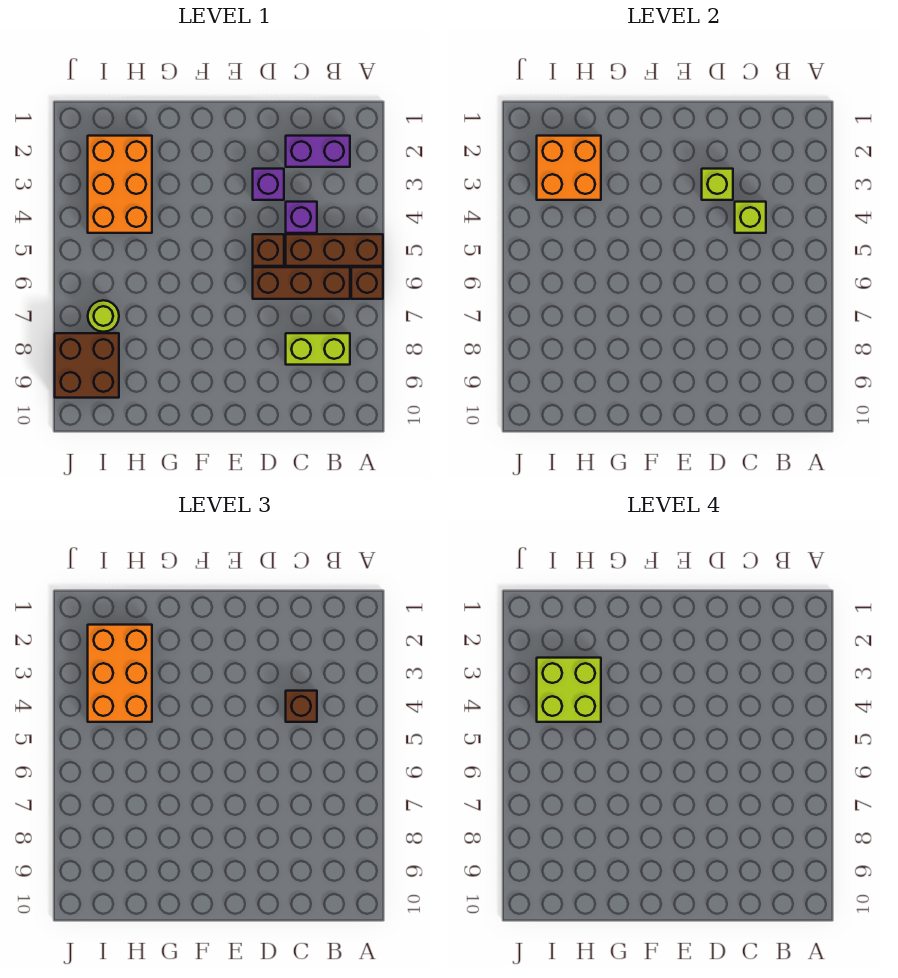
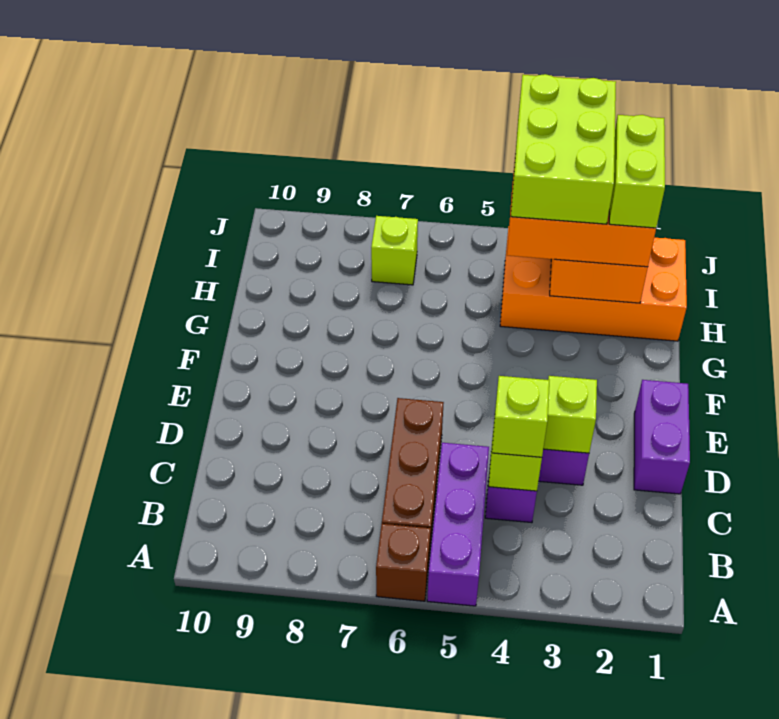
brown 1x3 brick [286,234,383,266] -> purple 1x3 brick [427,443,489,606]
purple 1x2 brick [286,136,350,167] -> purple 1x2 brick moved to [634,380,690,494]
lime 1x2 brick [286,333,350,365] -> lime 1x2 brick moved to [609,115,665,228]
brown 1x1 brick [286,691,317,722] -> lime 1x1 brick [492,376,549,457]
brown 1x1 brick [253,234,284,266] -> none
orange 2x3 brick [88,136,152,233] -> orange 2x4 brick [500,226,687,341]
lime 2x2 brick [537,658,601,722] -> lime 2x3 brick [511,74,616,224]
lime 1x1 round brick [88,300,119,332] -> lime 1x1 brick [371,216,418,285]
brown 2x2 brick [55,333,119,398] -> none

